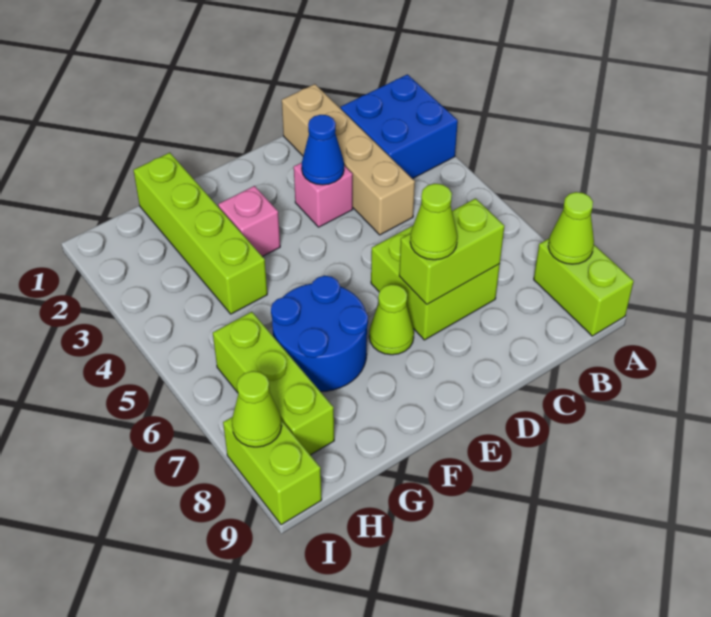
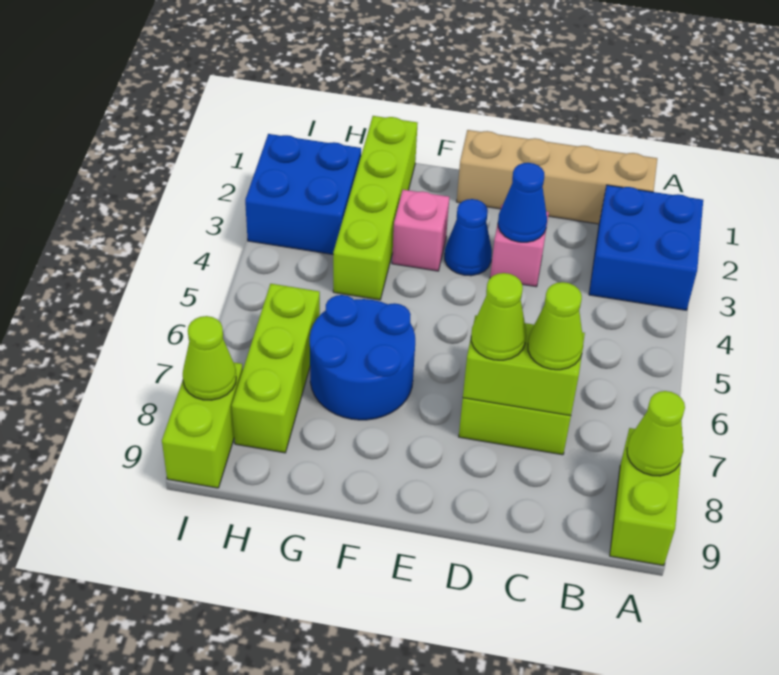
tan 1x4 brick [282,84,415,235] -> tan 1x4 brick turned to [457,130,657,224]
none -> blue 1x1 cone [445,199,492,276]
lime 1x1 cone [369,284,414,355] -> lime 1x1 cone moved to [528,282,583,370]
none -> blue 2x2 brick [245,134,361,254]

